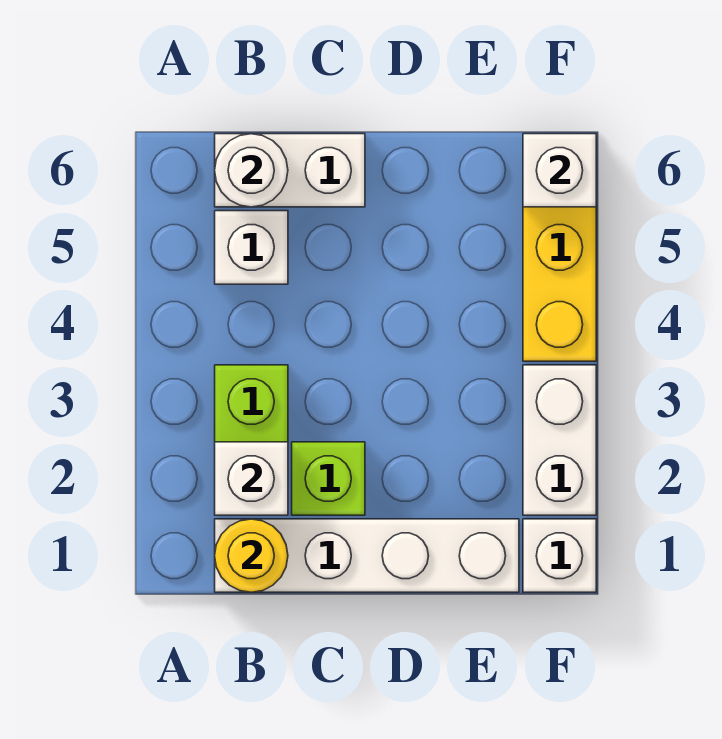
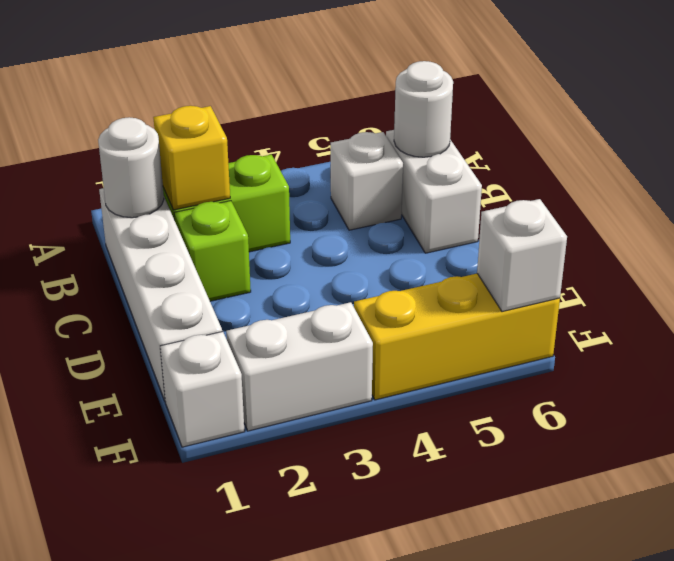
yellow 1x1 round brick [215,519,288,592] -> white 1x1 round brick [98,117,164,218]
white 1x1 brick [215,442,288,515] -> yellow 1x1 brick [153,106,230,210]

